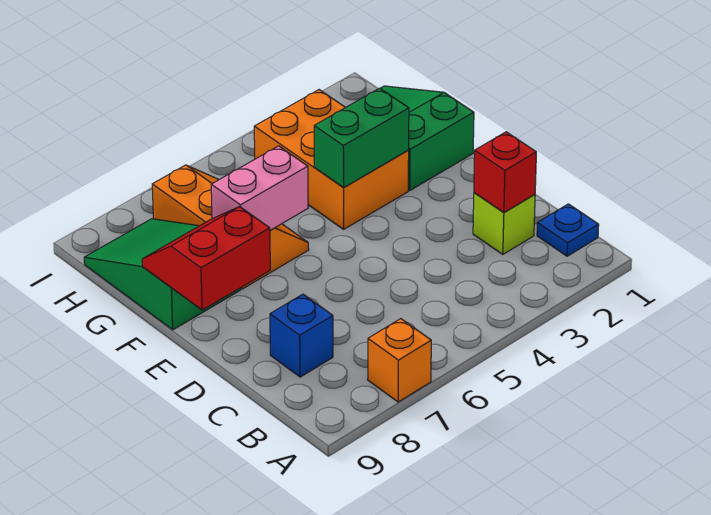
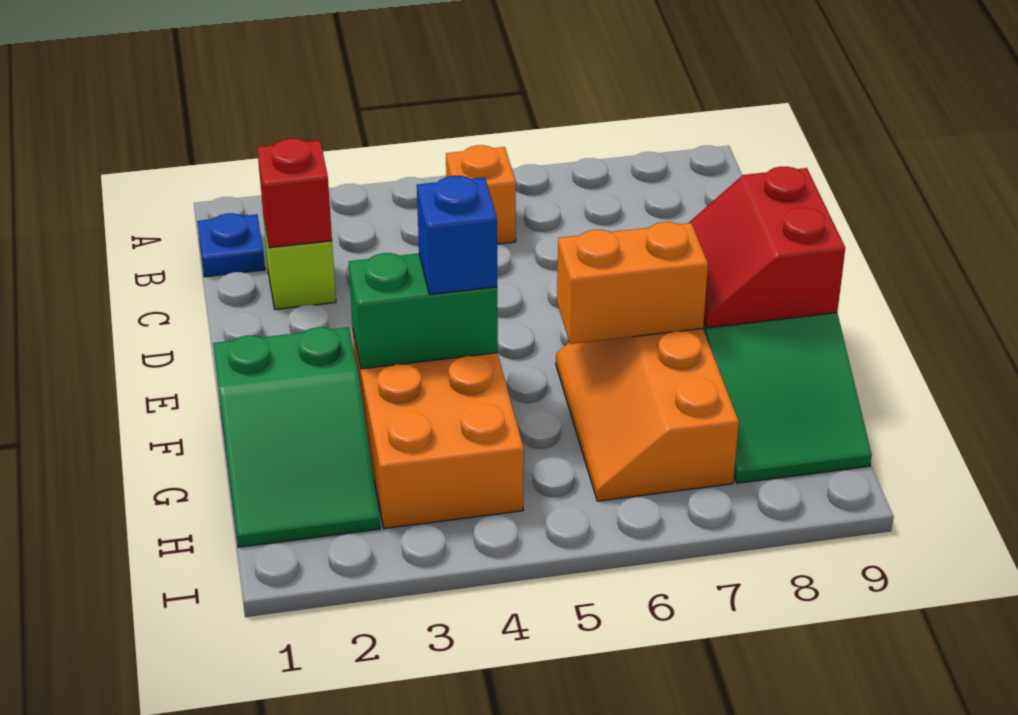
orange 1x1 brick [368,319,431,402] -> orange 1x1 brick moved to [446,145,516,244]
blue 1x1 brick [270,294,333,377] -> blue 1x1 brick moved to [417,176,497,294]
red 2x2 slope [142,207,270,310] -> red 2x2 slope turned to [689,167,845,328]
pink 1x2 brick [211,146,308,230] -> orange 1x2 brick [557,222,708,344]

